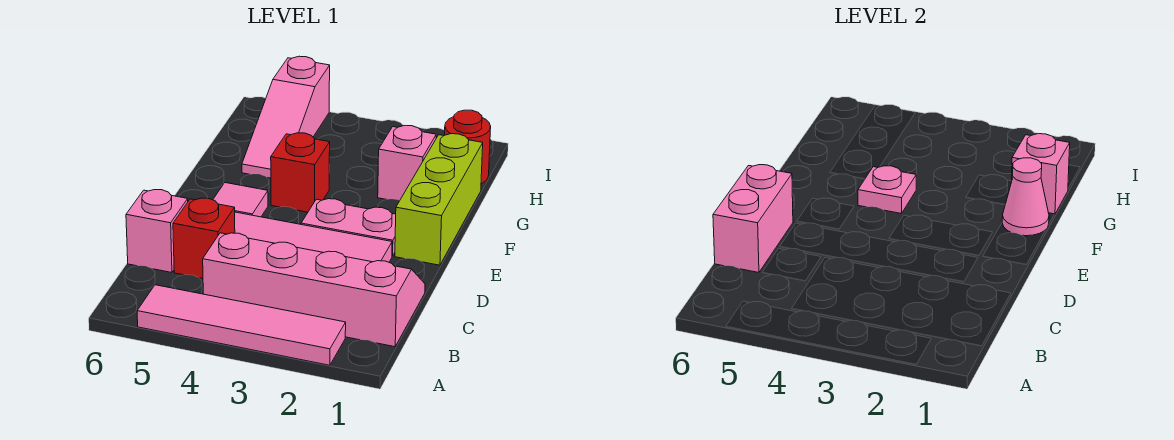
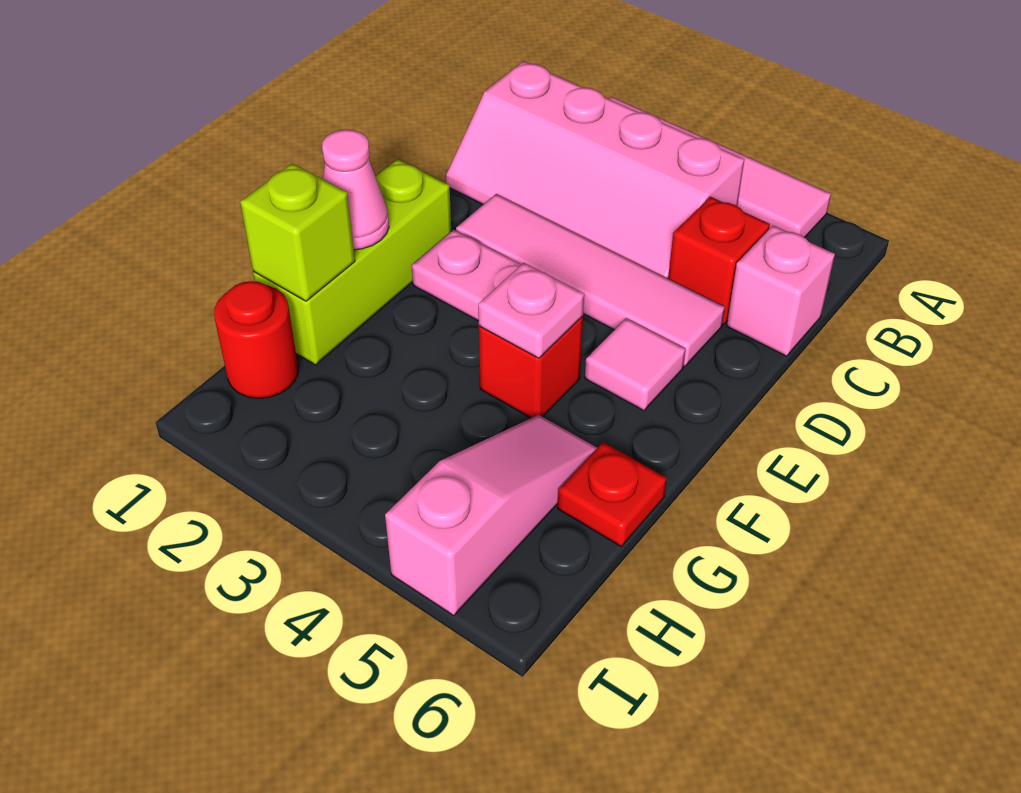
pink 1x2 brick [713,165,793,273] -> none
pink 1x1 brick [1012,134,1070,214] -> lime 1x1 brick [240,164,355,301]
pink 1x1 brick [378,126,436,200] -> none
none -> red 1x1 plate [558,442,667,546]

